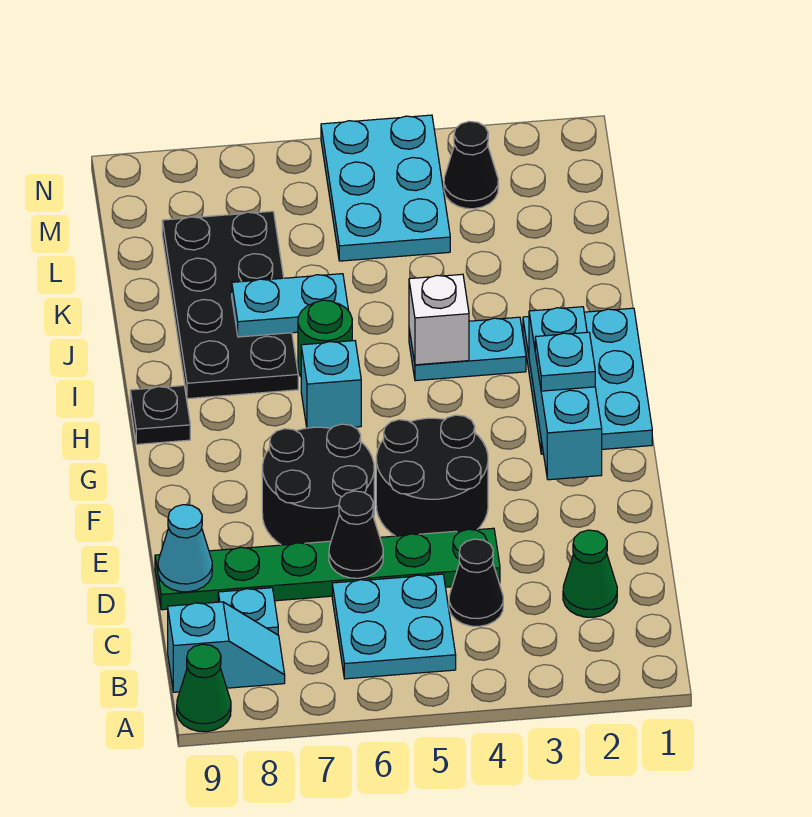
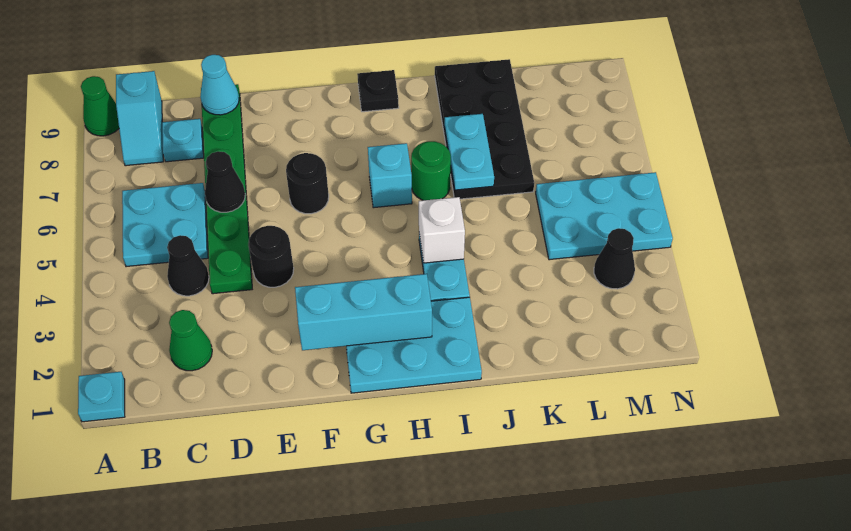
black 2x2 round brick [376,415,488,536] -> black 1x1 round brick [248,226,294,287]
black 2x2 round brick [262,424,374,545] -> black 1x1 round brick [286,153,329,214]
cyan 1x1 plate [535,332,595,391] -> cyan 1x1 plate moved to [78,372,125,422]
black 2x4 plate [162,211,298,399] -> black 2x4 plate turned to [435,59,534,199]

